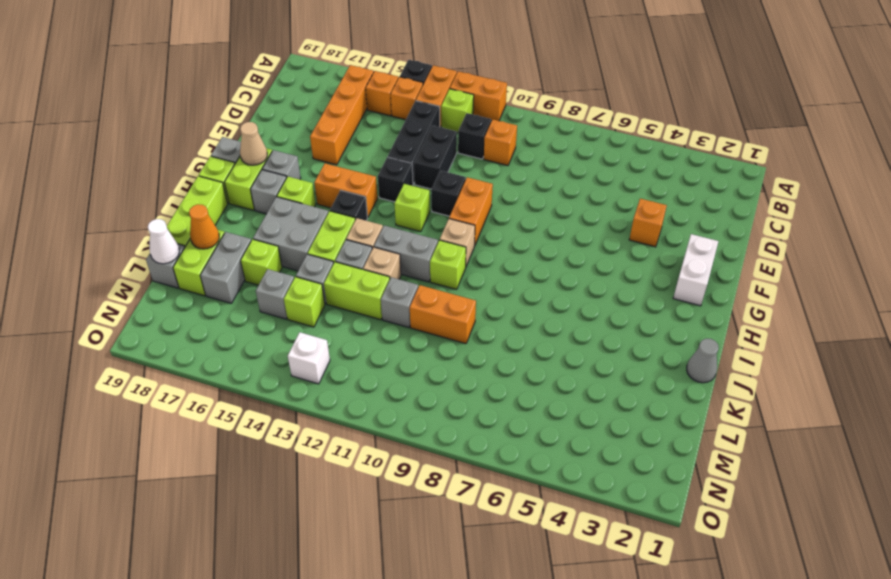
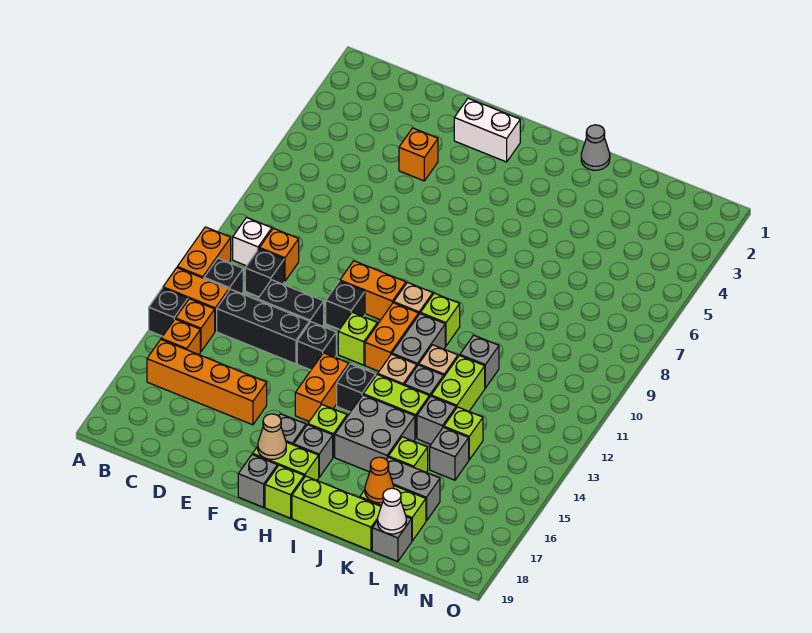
lime 1x1 brick [441,89,474,132] -> black 1x1 brick [204,258,243,294]
orange 1x2 brick [410,285,476,344] -> orange 1x2 brick moved to [365,303,419,371]
white 1x1 brick [288,332,330,384] -> white 1x1 brick moved to [233,218,272,266]

